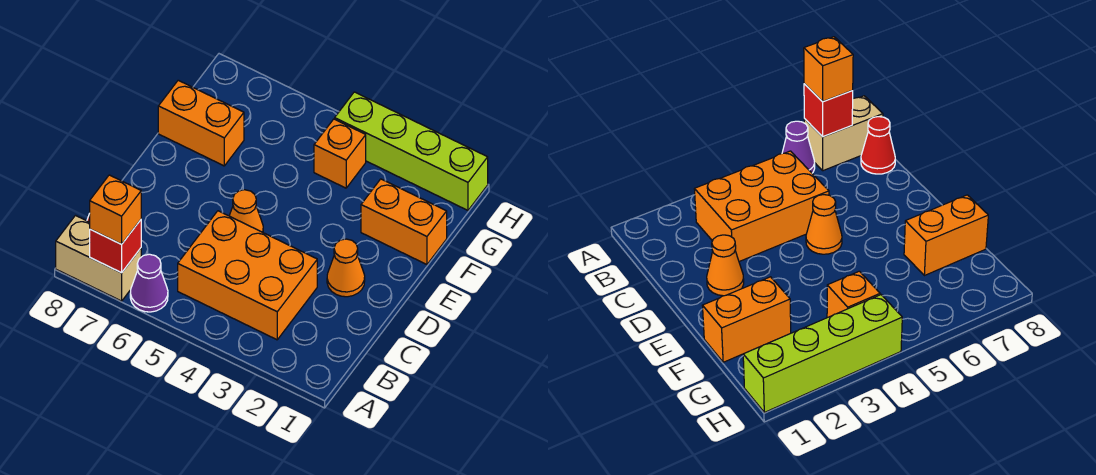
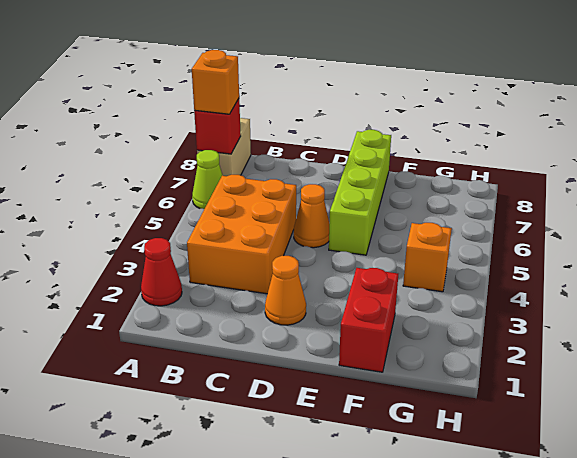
purple 1x1 cone [130,254,168,312] -> lime 1x1 cone [192,150,223,209]
red 1x1 cone [861,117,895,174] -> red 1x1 cone moved to [141,238,182,306]
orange 1x2 brick [361,179,447,265] -> red 1x2 brick [339,268,398,372]
orange 1x2 brick [158,80,244,166] -> none
lime 1x4 brick [335,92,488,210] -> lime 1x4 brick moved to [329,130,391,255]

